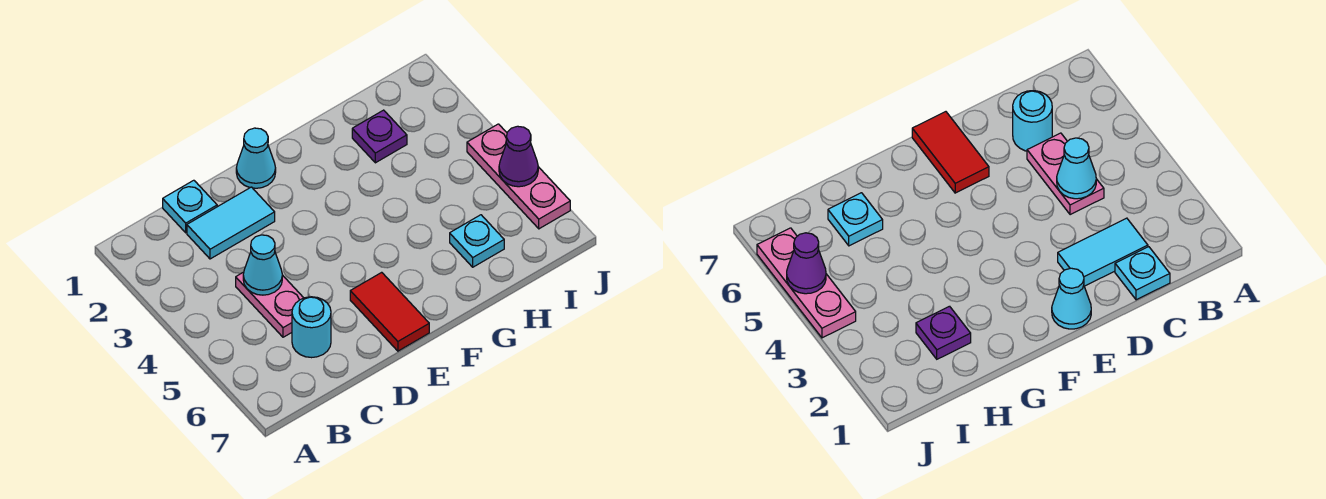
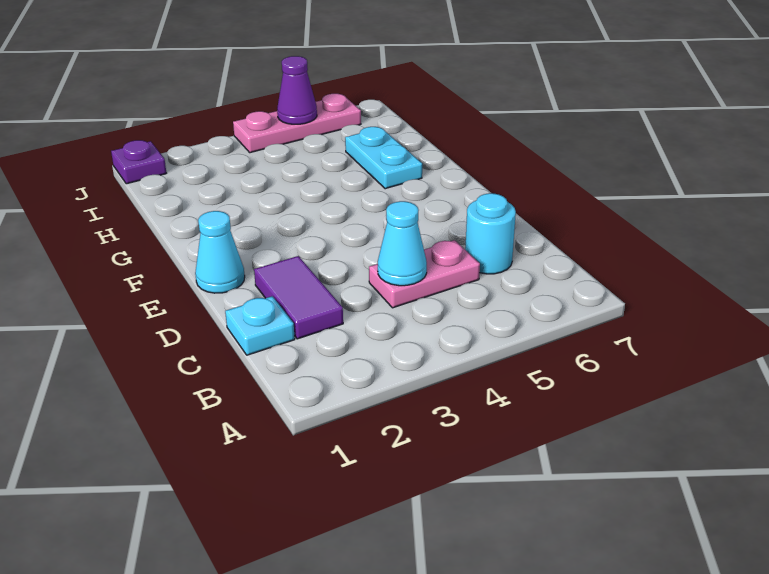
cyan 1x2 tile [187,187,275,259] -> purple 1x2 tile [254,256,343,339]
red 1x2 tile [350,272,429,351] -> none
purple 1x1 plate [352,110,407,163] -> purple 1x1 plate moved to [111,140,166,184]
cyan 1x1 plate [450,215,504,267] -> cyan 1x2 plate [345,127,422,189]

